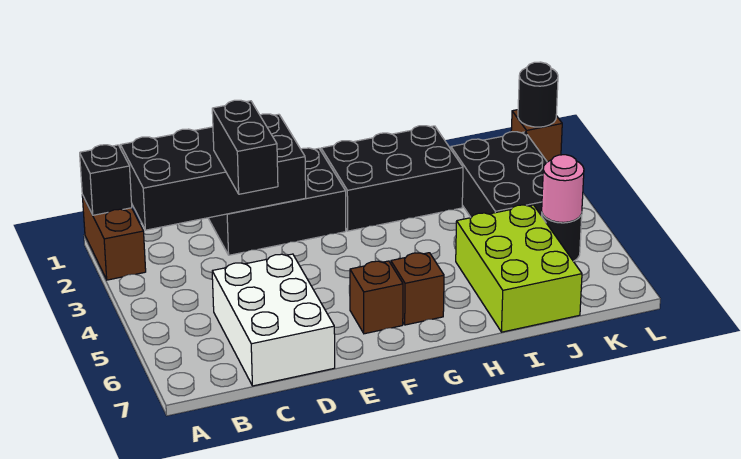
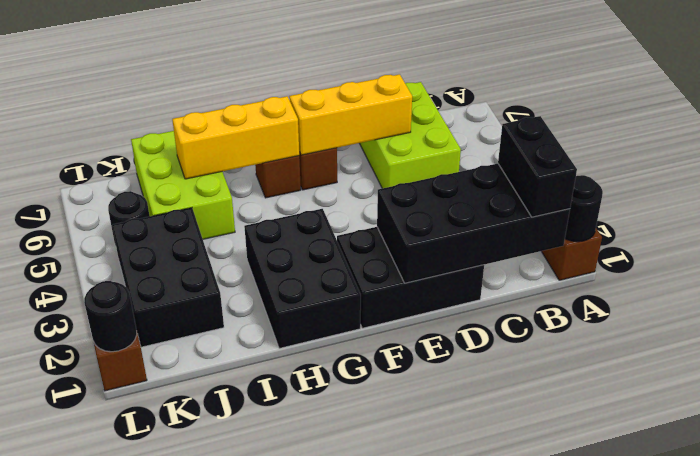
black 1x1 brick [80,145,132,215] -> black 1x1 round brick [565,175,603,242]
white 2x3 brick [212,254,335,386] -> lime 2x3 brick [360,82,461,188]
black 1x2 brick [212,100,278,194] -> black 1x2 brick moved to [498,116,577,217]
none -> yellow 1x3 brick [289,74,412,155]
black 2x3 brick [321,126,463,231] -> black 2x3 brick turned to [244,209,361,349]
none -> yellow 1x3 brick [172,96,299,179]
pink 1x1 round brick [542,155,584,223] -> none

